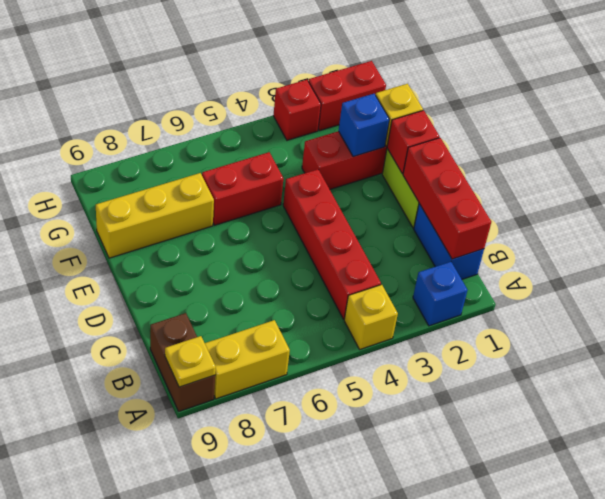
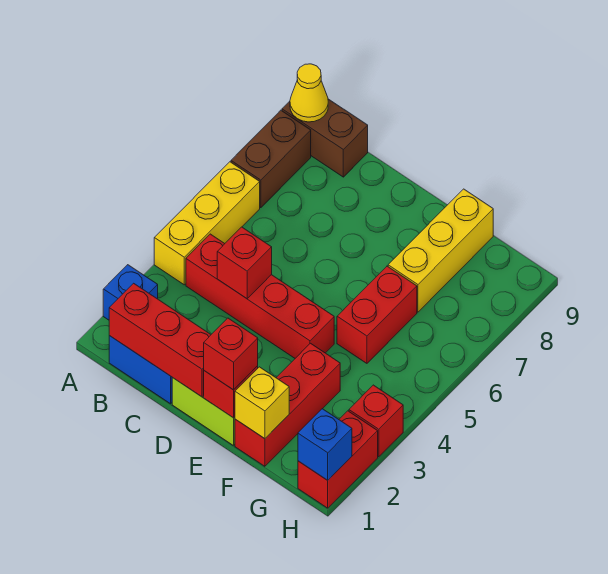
yellow 1x1 brick [344,285,398,349] -> yellow 1x3 brick [154,162,260,285]
yellow 1x2 brick [205,320,290,399] -> brown 1x2 brick [231,110,311,208]
yellow 1x1 plate [165,336,216,387] -> yellow 1x1 cone [290,64,328,122]
none -> red 1x1 brick [217,227,272,299]
none -> red 1x1 brick [204,318,258,390]
blue 1x1 brick [338,94,389,157] -> blue 1x1 brick moved to [298,409,352,480]

